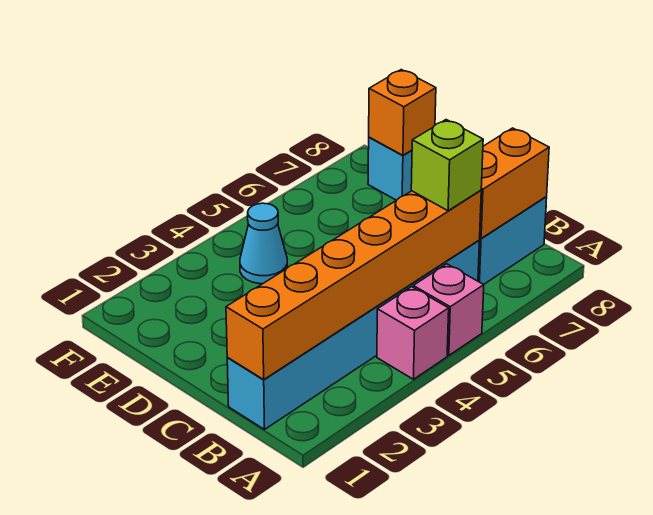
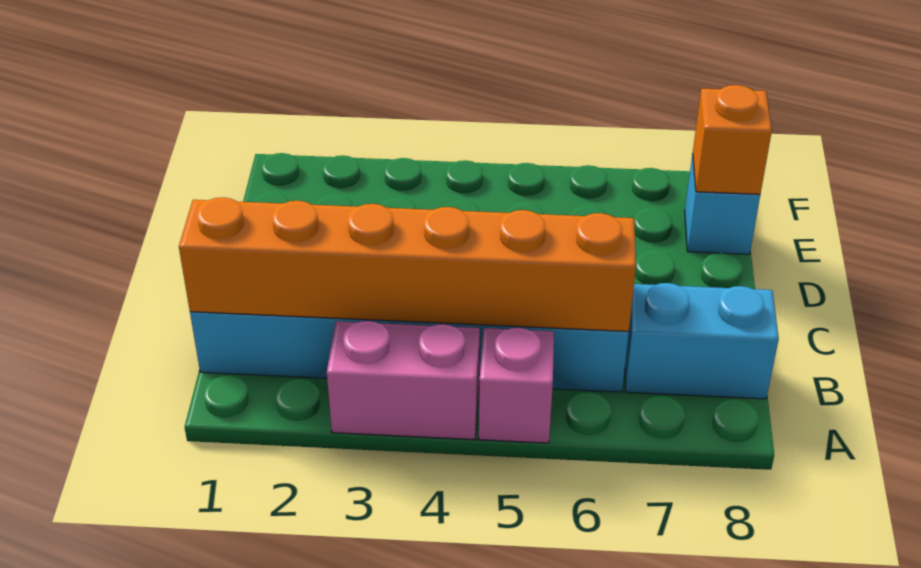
pink 1x1 brick [377,287,449,379] -> pink 1x2 brick [327,321,480,440]
lime 1x1 brick [411,120,483,211] -> none
orange 1x2 brick [480,128,549,238] -> none
cyan 1x1 cone [240,203,287,284] -> none

